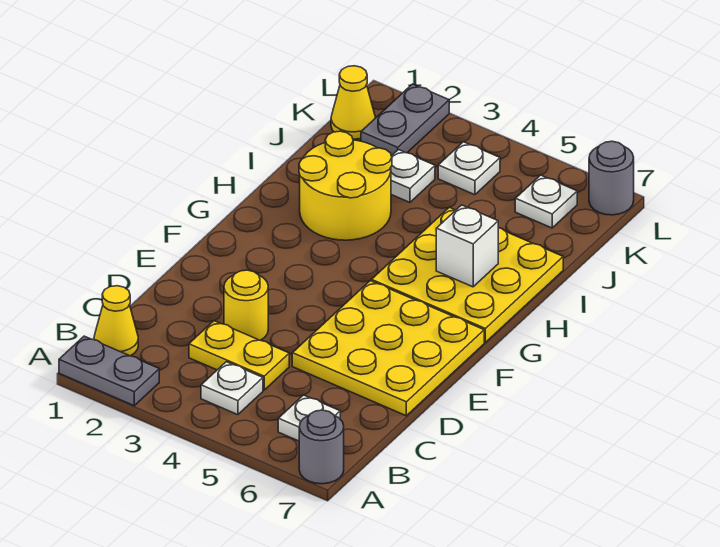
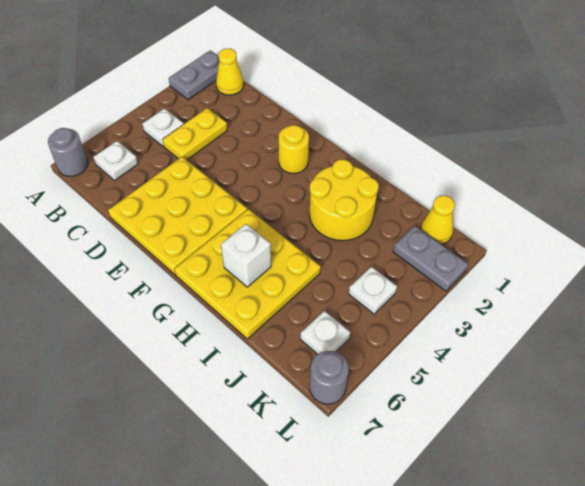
yellow 1x1 round brick [224,270,268,340] -> yellow 1x1 round brick moved to [279,125,309,173]
white 1x1 plate [391,150,435,202] -> none

